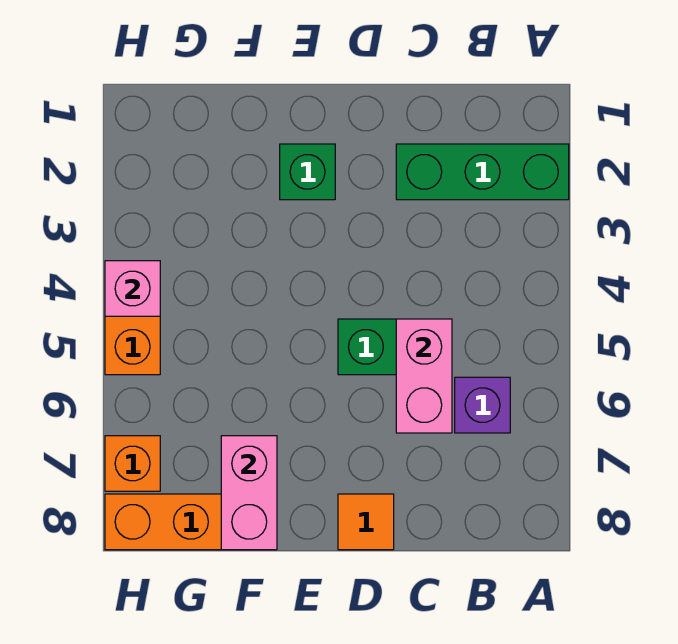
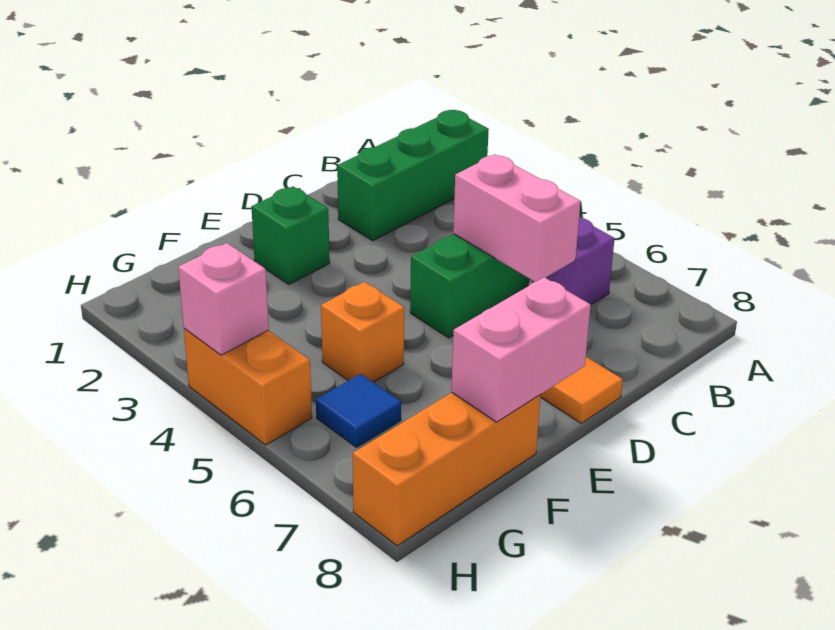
pink 1x2 brick [221,436,277,550] -> pink 1x2 brick turned to [451,277,591,422]
none -> blue 1x1 tile [316,374,401,447]
orange 1x1 brick [105,436,160,491] -> orange 1x1 brick moved to [321,282,404,382]

